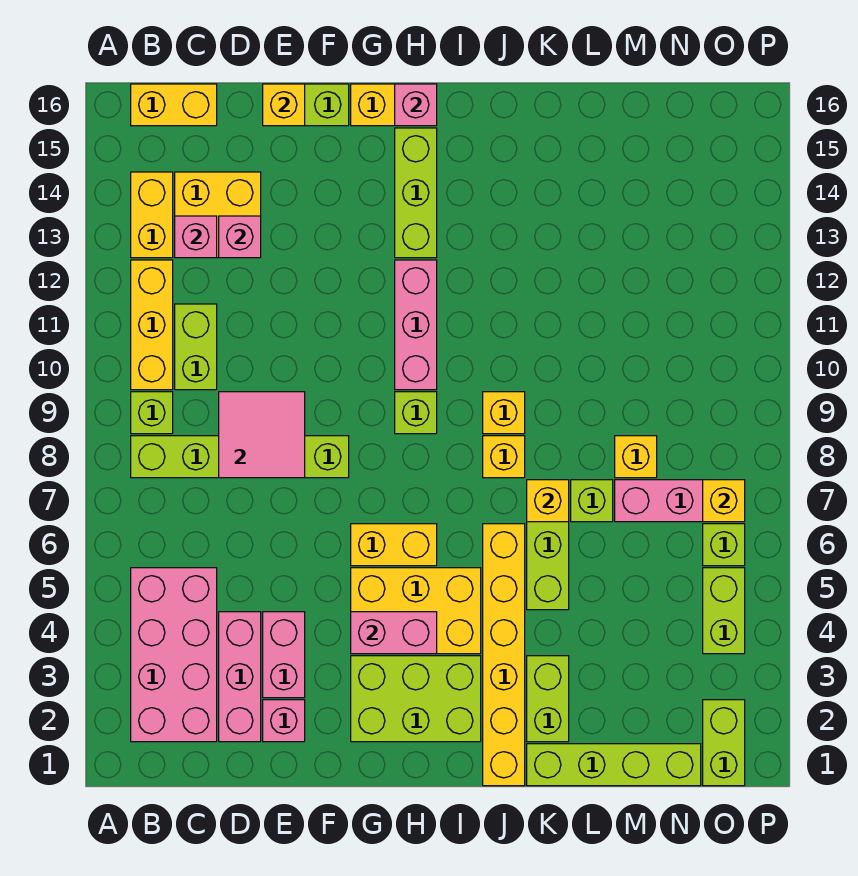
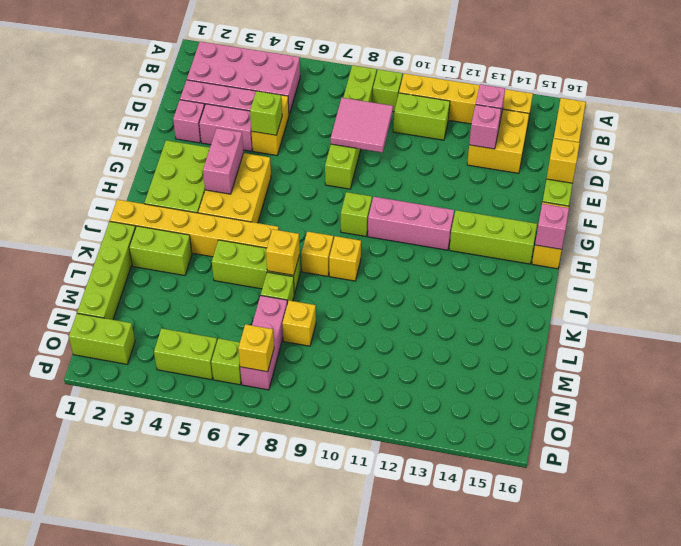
none -> lime 1x1 brick [250,91,282,135]
yellow 1x2 brick [351,524,437,566] -> yellow 1x2 brick moved to [252,95,289,155]

